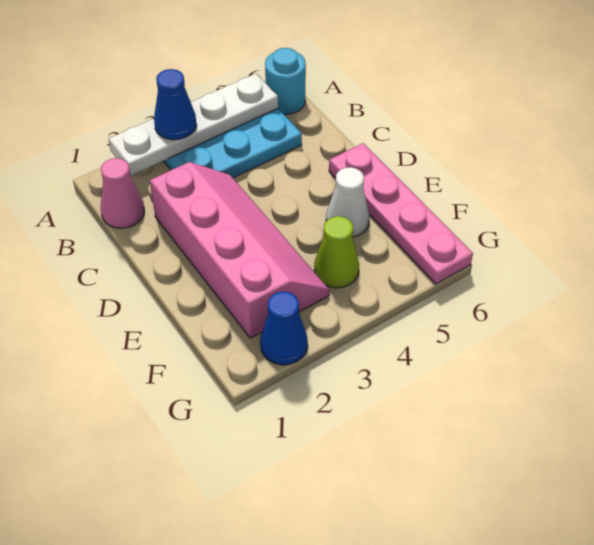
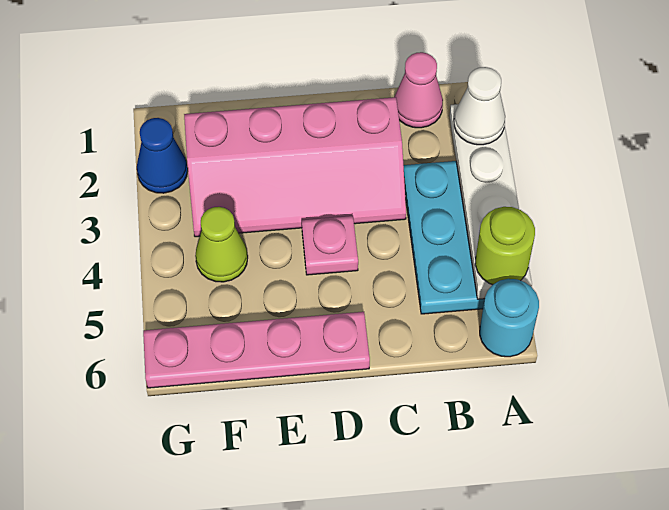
blue 1x1 cone [154,69,196,140] -> none
none -> lime 1x1 round brick [475,207,535,285]
none -> pink 1x1 plate [302,216,358,275]
white 1x1 cone [326,167,369,237] -> white 1x1 cone moved to [454,67,505,145]

